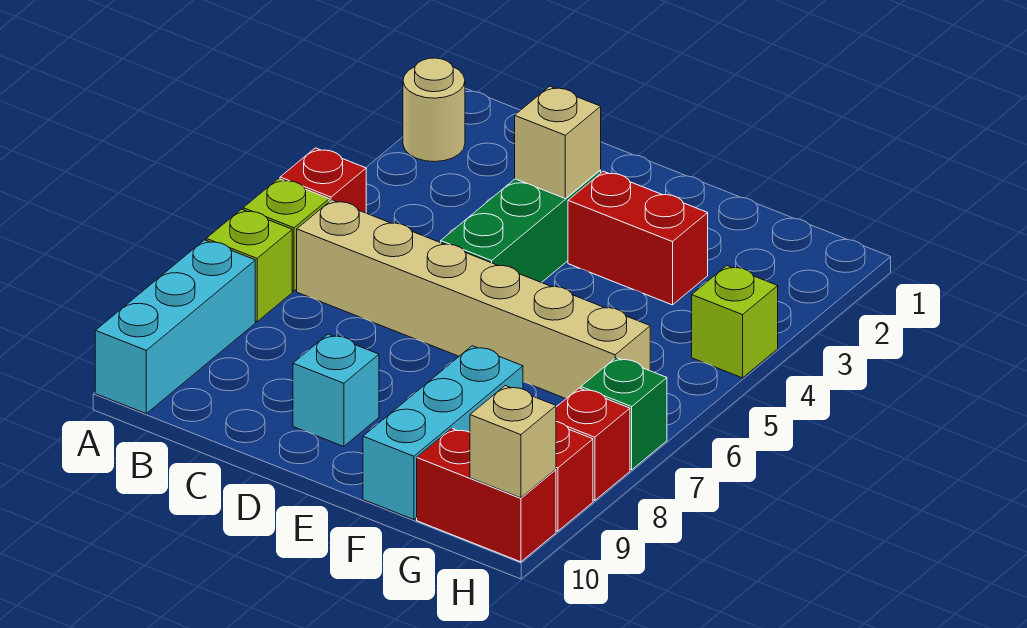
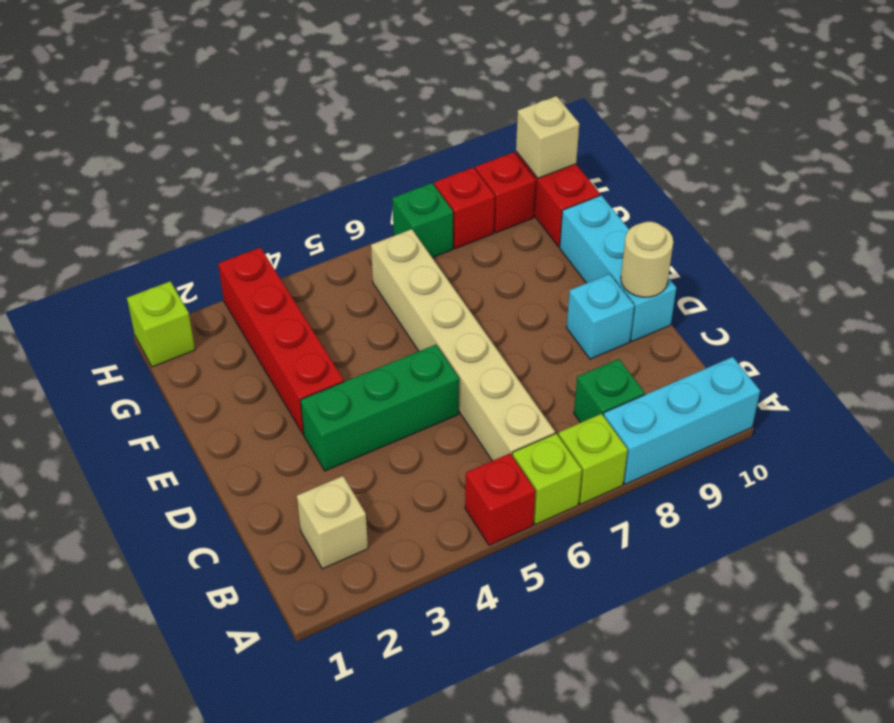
tan 1x1 round brick [403,58,465,162] -> tan 1x1 round brick moved to [621,222,673,297]
none -> green 1x1 brick [574,359,645,423]
tan 1x1 brick [515,86,601,198] -> tan 1x1 brick moved to [297,476,368,569]
red 1x2 brick [568,171,708,305] -> red 1x4 brick [218,247,344,435]
cyan 1x3 brick [363,346,523,520] -> cyan 1x3 brick turned to [560,195,676,341]
lime 1x1 brick [692,266,778,378] -> lime 1x1 brick moved to [127,281,195,367]

